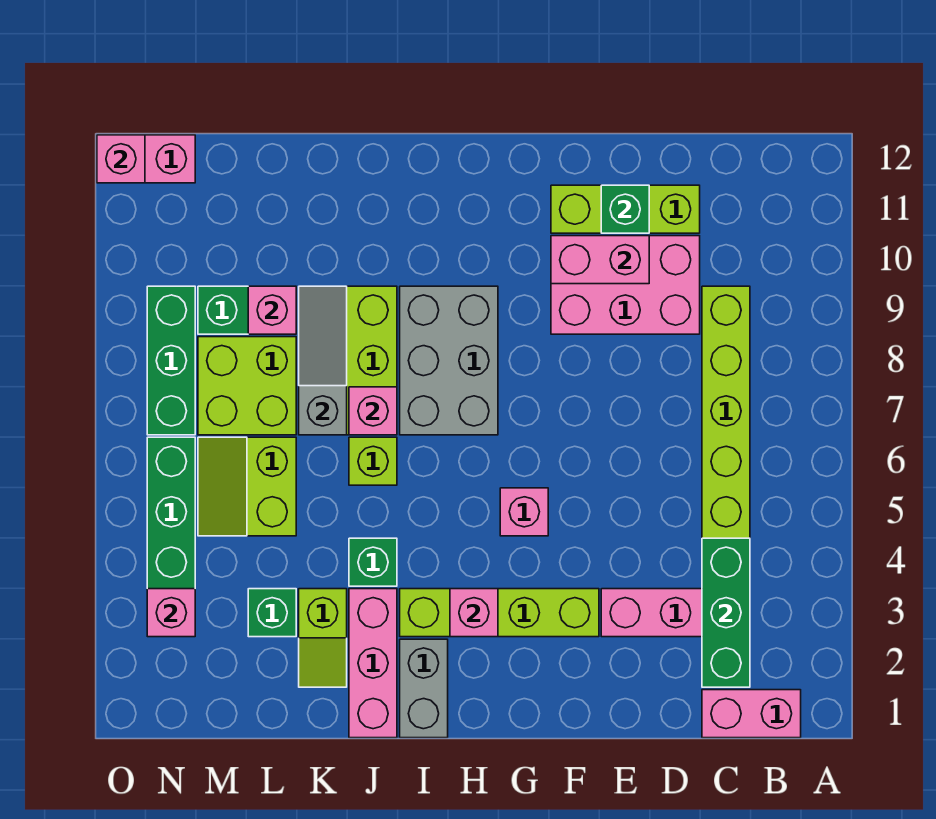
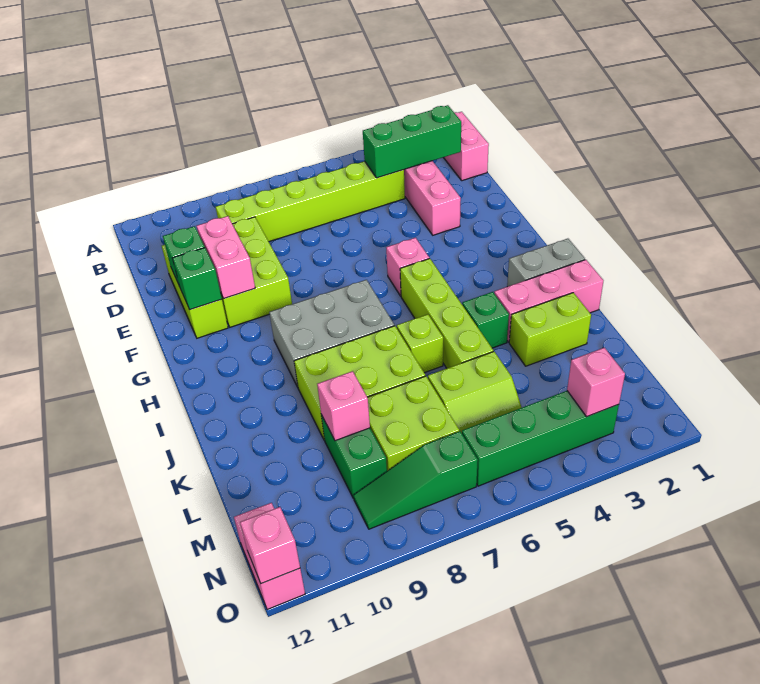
pink 2x3 brick [551,236,700,334] -> lime 2x3 brick [221,217,292,327]
lime 1x4 brick [400,589,599,637] -> lime 1x4 brick moved to [400,258,493,368]
pink 1x1 brick [450,589,498,637] -> none
pink 1x1 brick [349,387,397,435] -> none
lime 1x2 slope [299,589,347,687] -> lime 1x2 brick [509,293,591,366]
grey 1x3 slope [299,286,347,435] -> none
green 1x1 brick [248,589,296,637] -> green 1x1 brick moved to [172,248,222,310]
green 1x3 brick [147,286,195,435] -> green 1x3 slope [354,431,478,529]

